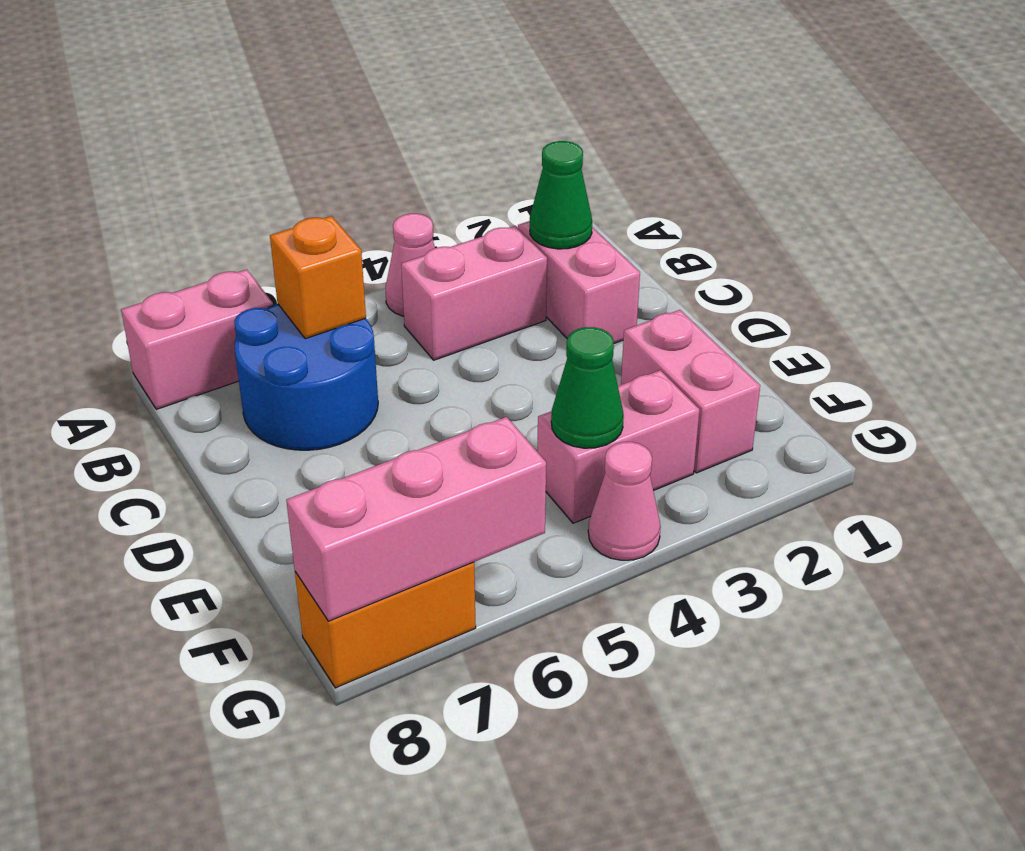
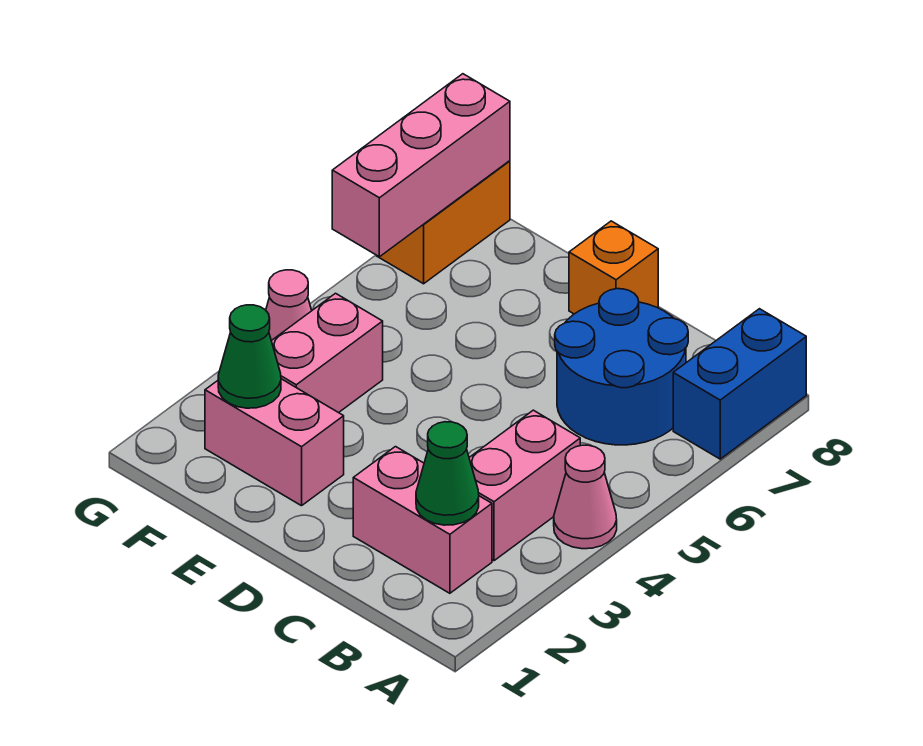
pink 1x2 brick [121,269,273,409] -> blue 1x2 brick [673,309,806,459]
orange 1x1 brick [270,216,366,339] -> orange 1x1 brick moved to [569,221,658,314]
green 1x1 cone [551,327,624,448] -> green 1x1 cone moved to [218,305,281,408]

